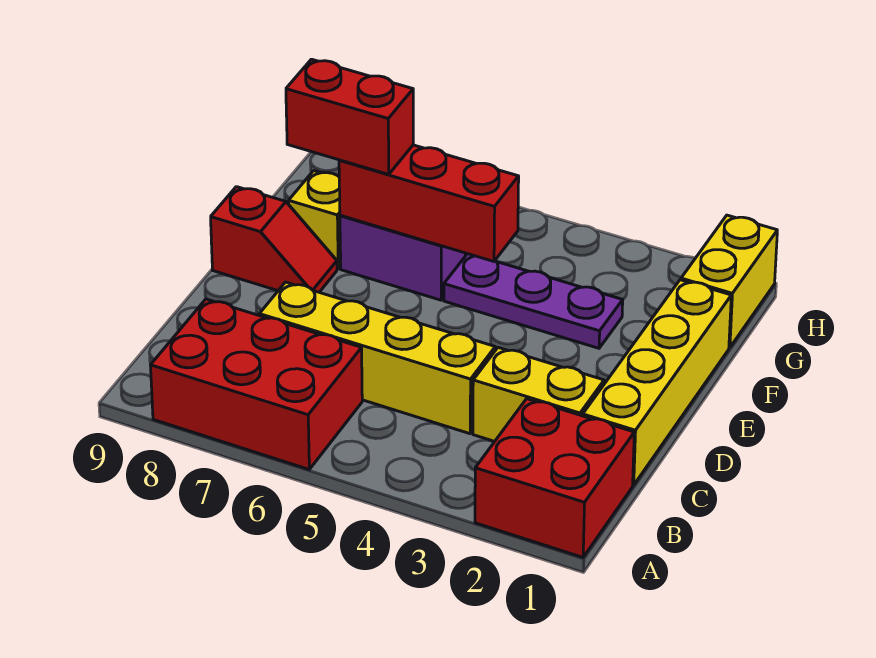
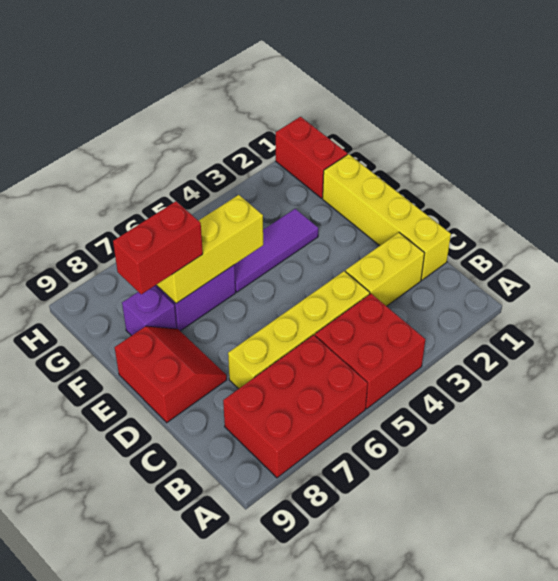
red 2x2 brick [475,399,634,557] -> red 2x2 brick moved to [315,294,425,409]
red 1x2 slope [211,187,337,292] -> red 2x2 slope [115,326,227,423]
purple 1x3 plate [444,254,623,348] -> purple 1x3 tile [234,209,318,292]
red 1x3 brick [339,145,519,261] -> yellow 1x3 brick [157,195,263,303]
yellow 1x1 brick [289,171,341,269] -> purple 1x1 brick [122,286,177,336]
yellow 1x2 brick [681,215,777,348] -> red 1x2 brick [276,117,347,198]

